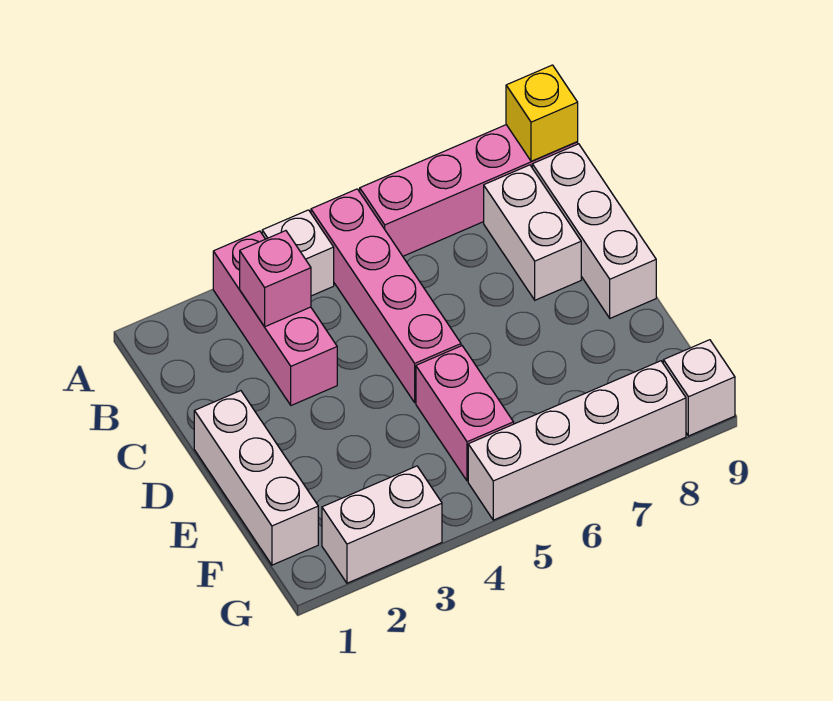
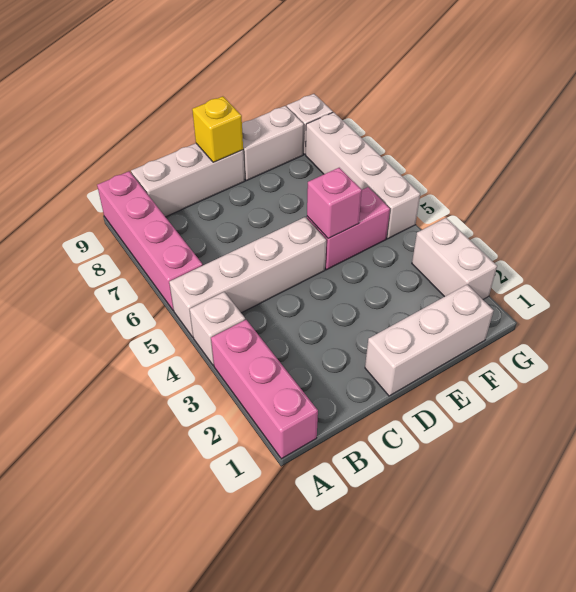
pink 1x3 brick [213,231,337,405] -> pink 1x3 brick turned to [211,320,318,459]
pink 1x4 brick [311,189,461,402] -> white 1x4 brick [169,217,326,337]
yellow 1x1 brick [506,65,578,161] -> yellow 1x1 brick moved to [192,96,243,162]
pink 1x1 brick [240,231,311,327] -> pink 1x1 brick moved to [307,168,362,239]
white 1x2 brick [484,165,581,300] -> white 1x2 brick moved to [242,106,304,181]

